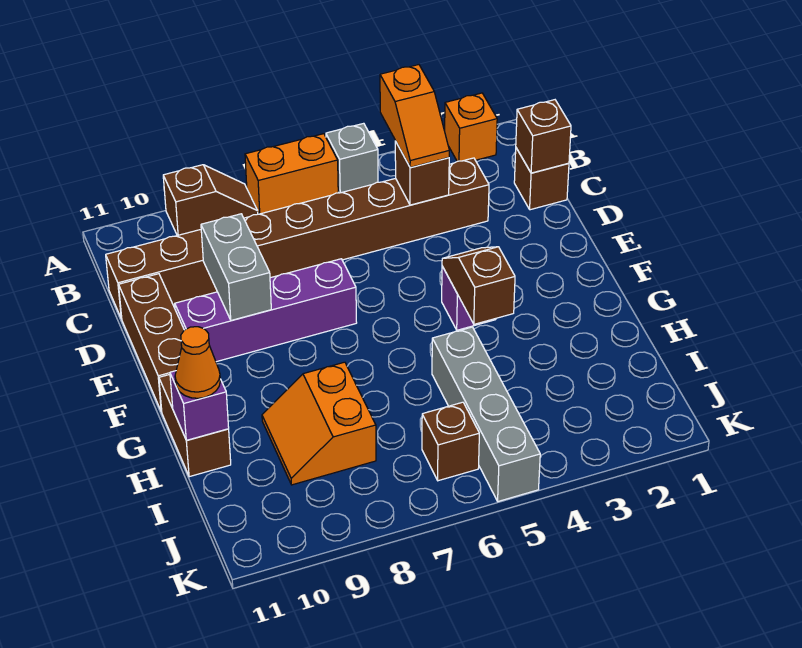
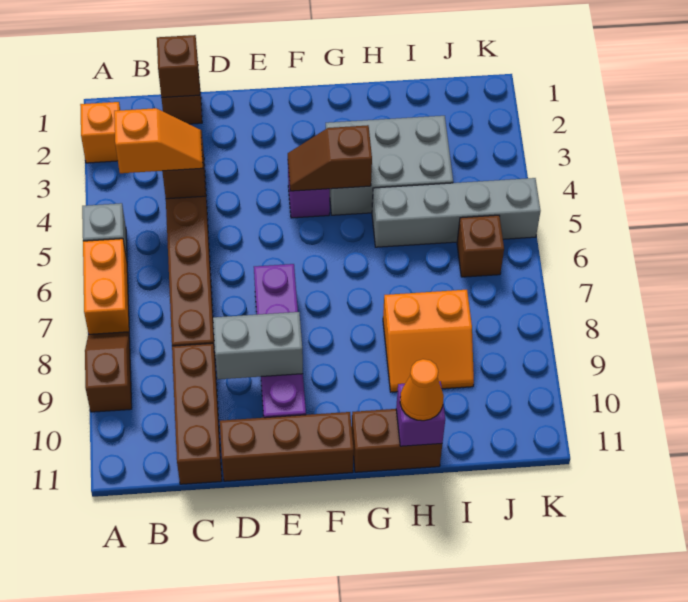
none -> grey 2x3 brick [326,116,453,215]

